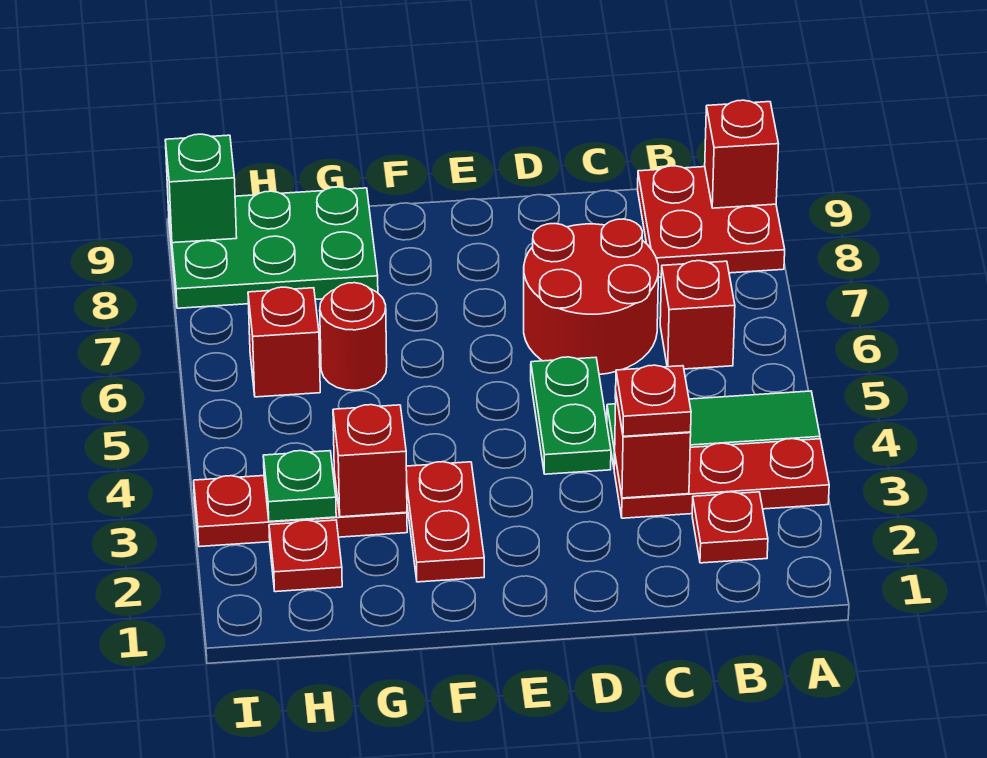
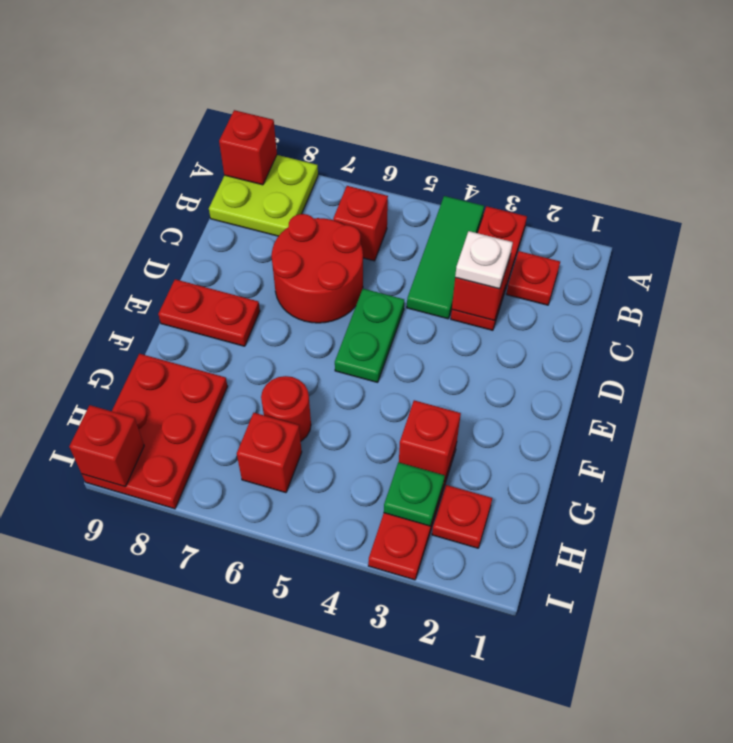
red 2x2 plate [638,166,785,277] -> lime 2x2 plate [209,155,318,236]
red 1x1 plate [616,365,691,436] -> white 1x1 plate [455,231,513,289]
green 1x2 plate [531,357,611,474] -> green 1x2 plate turned to [335,289,404,382]
red 1x2 plate [406,462,484,582] -> red 1x2 plate moved to [158,279,260,346]
green 2x3 plate [168,187,378,308] -> red 2x3 plate [82,354,228,509]
green 1x1 brick [165,134,237,243] -> red 1x1 brick [69,405,144,487]

